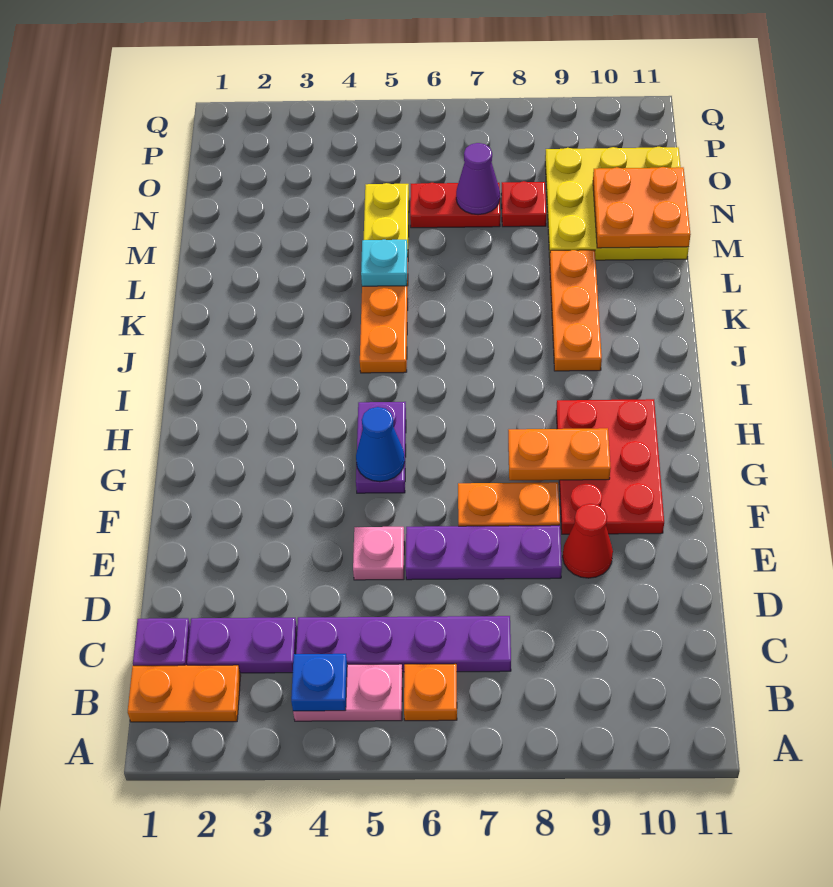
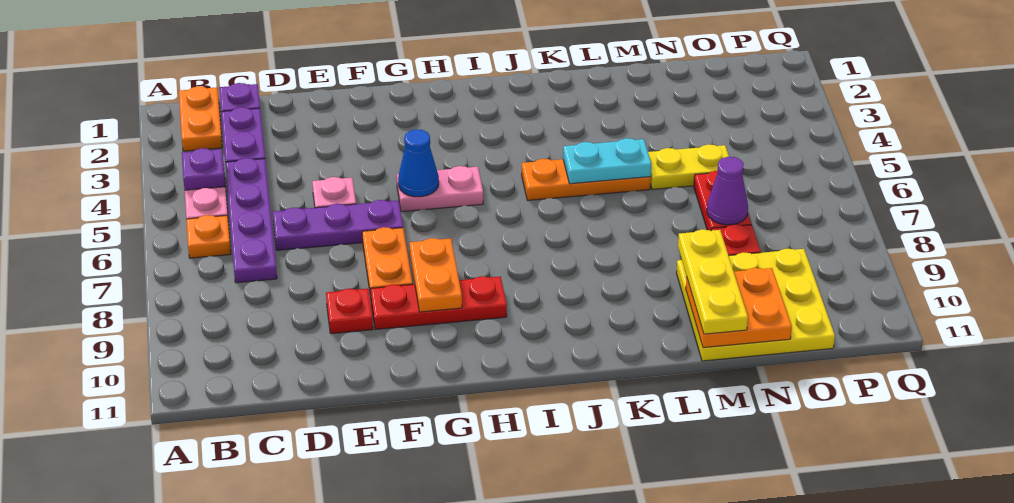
blue 1x1 plate [291,654,347,711] -> purple 1x1 plate [182,148,225,190]
purple 1x3 plate [406,525,562,580] -> purple 1x3 plate turned to [273,200,403,250]
red 1x1 cone [563,504,613,578] -> red 1x1 plate [326,289,373,334]
red 2x3 plate [556,399,664,534] -> red 1x3 plate [370,276,507,330]
purple 1x2 plate [356,402,406,493] -> pink 1x2 plate [397,166,483,212]
orange 1x3 plate [550,250,602,371] -> none
cyan 1x1 plate [361,240,408,286] -> cyan 1x2 plate [563,138,651,184]
none -> yellow 1x3 plate [678,229,748,334]

